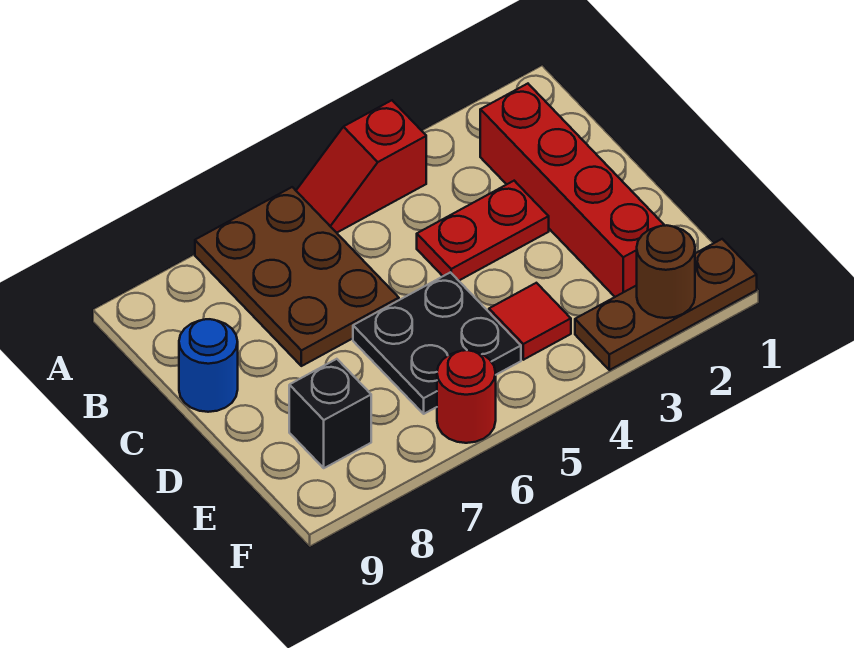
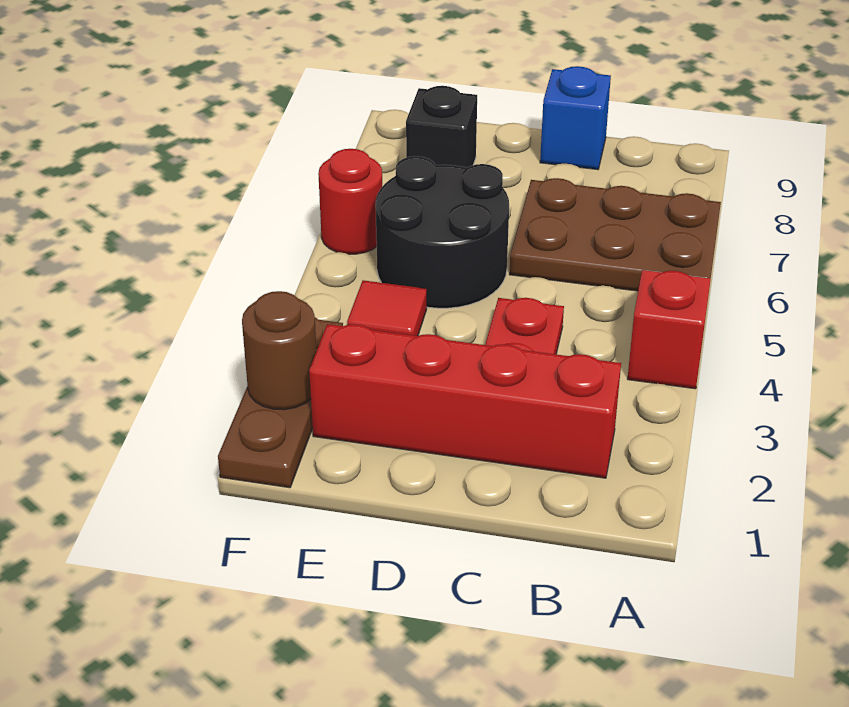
blue 1x1 round brick [179,319,238,412] -> blue 1x1 brick [540,66,611,170]
black 2x2 plate [353,272,521,414] -> black 2x2 round brick [376,156,509,308]

